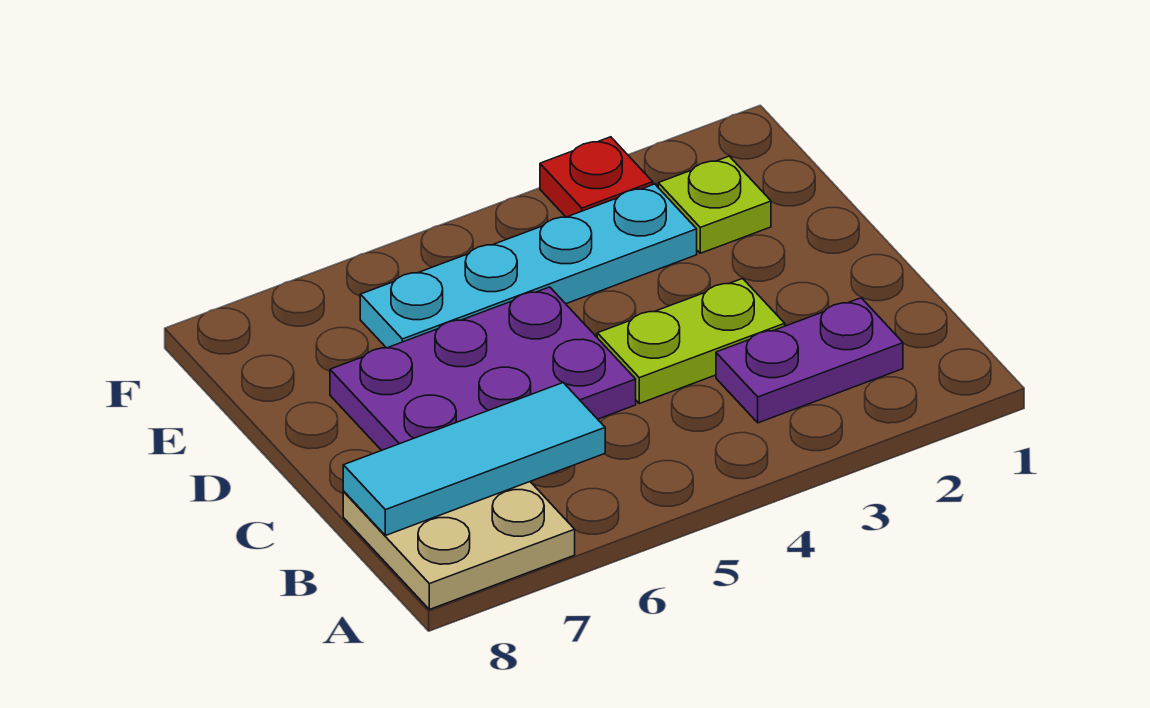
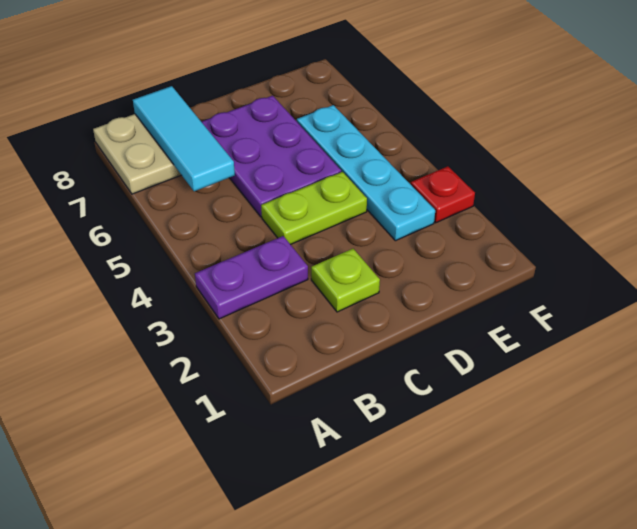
purple 1x2 plate [716,298,903,423] -> purple 1x2 plate turned to [195,236,308,319]
lime 1x2 plate [597,278,785,404] -> lime 1x2 plate turned to [261,172,367,245]
lime 1x1 plate [658,156,771,253] -> lime 1x1 plate moved to [311,249,380,312]

